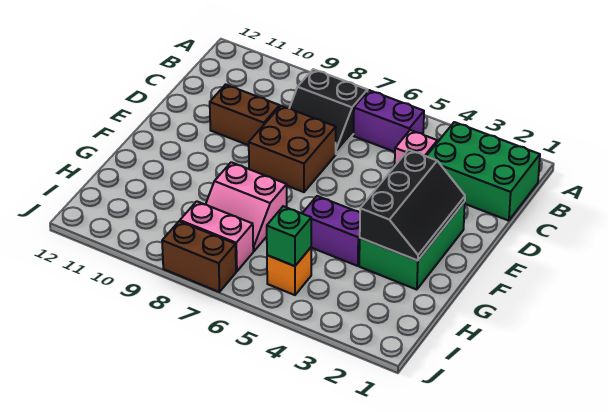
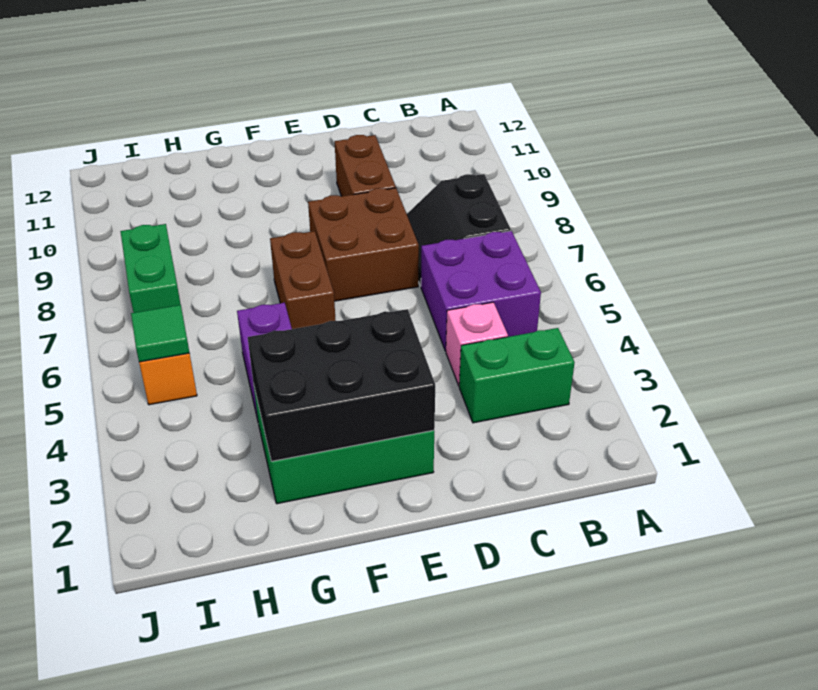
green 2x3 brick [426,122,540,221] -> green 1x2 brick [459,328,575,423]
purple 1x2 brick [353,90,424,152] -> purple 2x2 brick [421,231,541,351]
black 2x3 slope [360,150,465,261] -> black 2x3 brick [248,309,435,461]
pink 2x2 slope [205,162,287,251] -> none
green 1x1 brick [267,206,311,266] -> green 1x1 tile [131,305,189,362]
pink 1x2 brick [180,201,253,271] -> green 1x2 brick [120,224,181,313]
brown 1x2 brick [162,221,236,292] -> brown 1x2 brick moved to [270,231,336,329]

